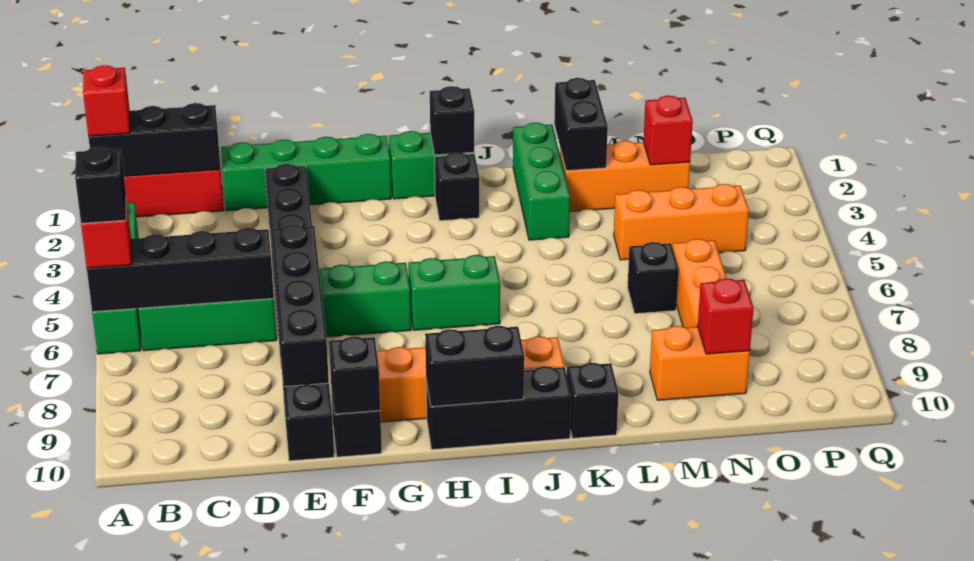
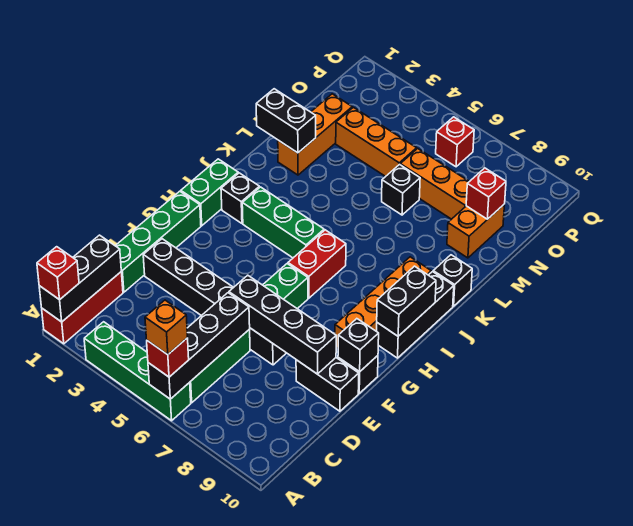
black 1x1 brick [75,147,126,223] -> orange 1x1 brick [145,300,188,355]
green 1x2 brick [408,255,500,330] -> red 1x2 brick [288,230,346,298]
black 1x1 brick [430,86,474,155] -> none
green 1x3 brick [513,123,570,240] -> green 1x3 brick moved to [242,187,324,258]
orange 1x3 brick [614,184,749,260] -> orange 1x3 brick turned to [336,107,417,177]
red 1x1 brick [643,96,693,165] -> red 1x1 brick moved to [436,117,474,167]

